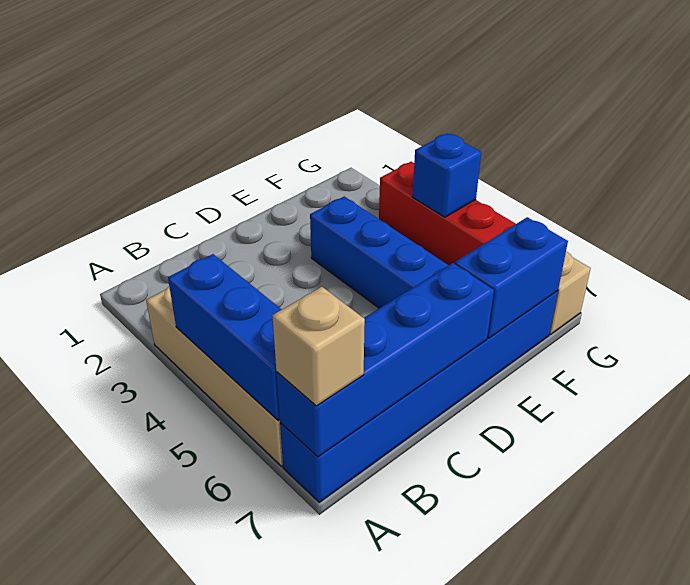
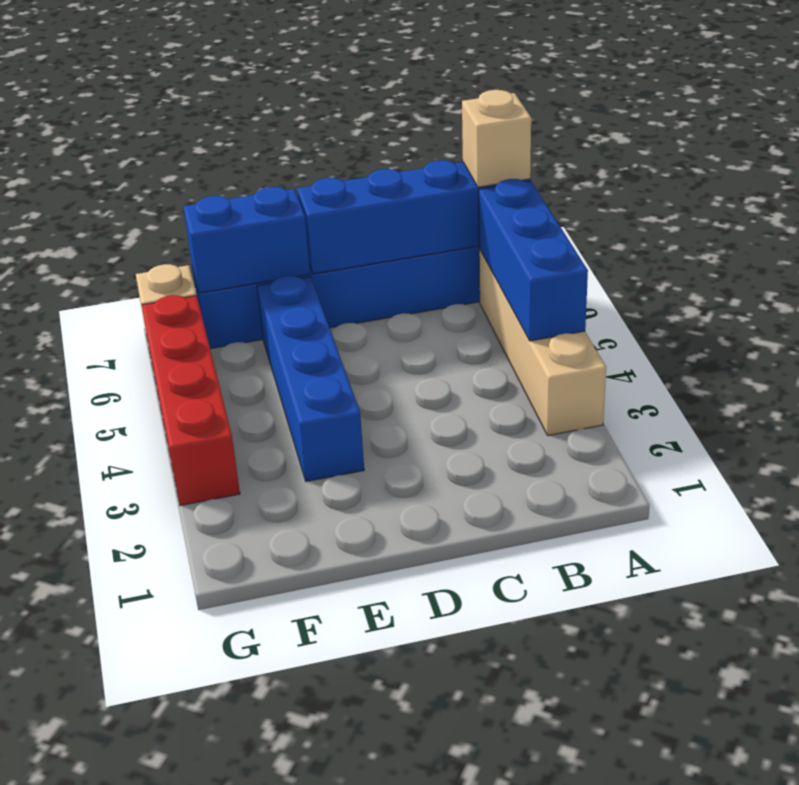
blue 1x1 brick [412,133,481,217] -> none

